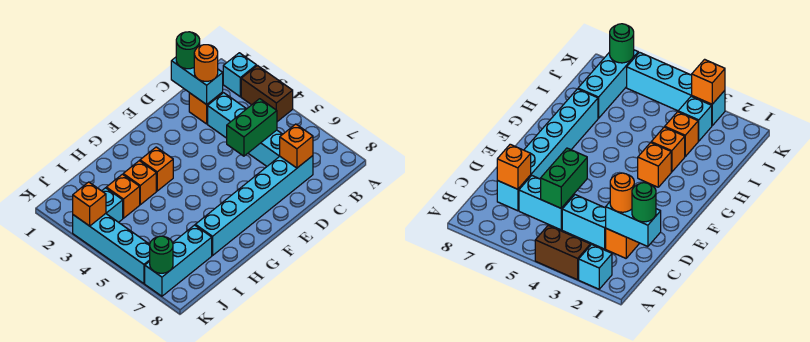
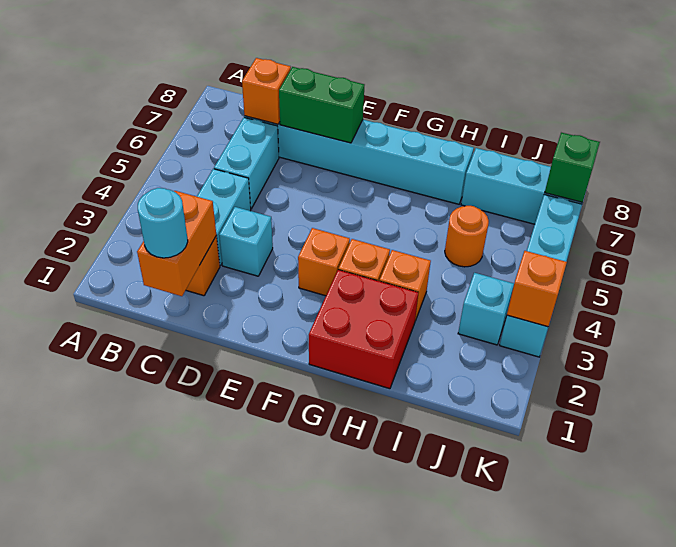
cyan 1x1 brick [223,53,256,97] -> cyan 1x1 brick moved to [219,207,273,276]
brown 1x2 brick [241,65,293,122] -> none
cyan 1x2 brick [171,57,223,105] -> orange 1x2 brick [137,191,216,296]
green 1x1 round brick [176,32,200,69] -> cyan 1x1 round brick [138,188,188,258]
orange 1x1 round brick [194,45,218,81] -> orange 1x1 round brick moved to [445,206,489,267]
green 1x2 brick [227,99,277,156] -> green 1x2 brick moved to [279,67,364,143]
none -> red 2x2 brick [309,270,418,389]
orange 1x1 brick [106,174,140,218] -> orange 1x1 brick moved to [298,228,350,296]
green 1x1 round brick [150,236,173,273] -> green 1x1 brick [545,133,600,202]

